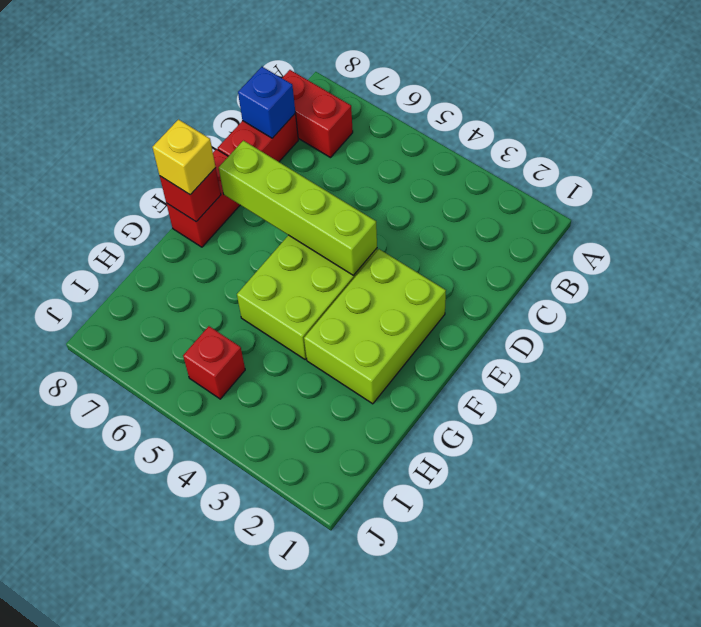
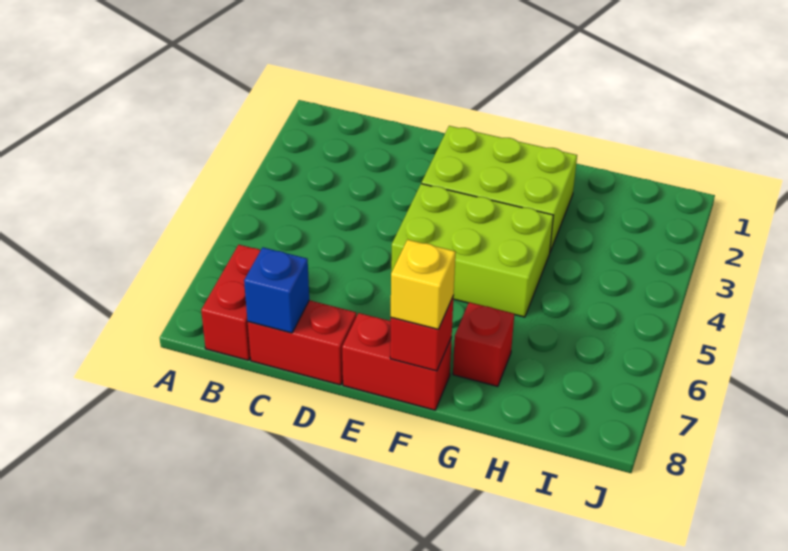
lime 1x4 brick [219,141,377,275] -> none
red 1x1 brick [183,326,245,399] -> red 1x1 brick moved to [453,302,514,386]

